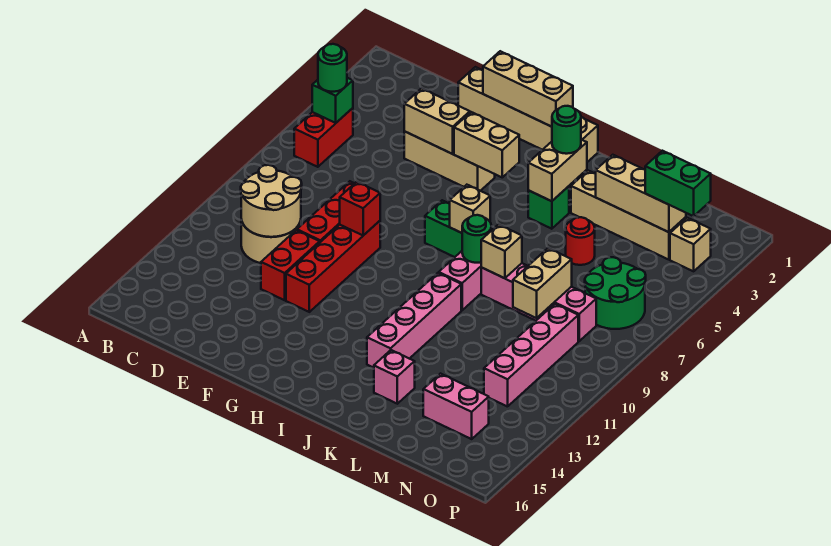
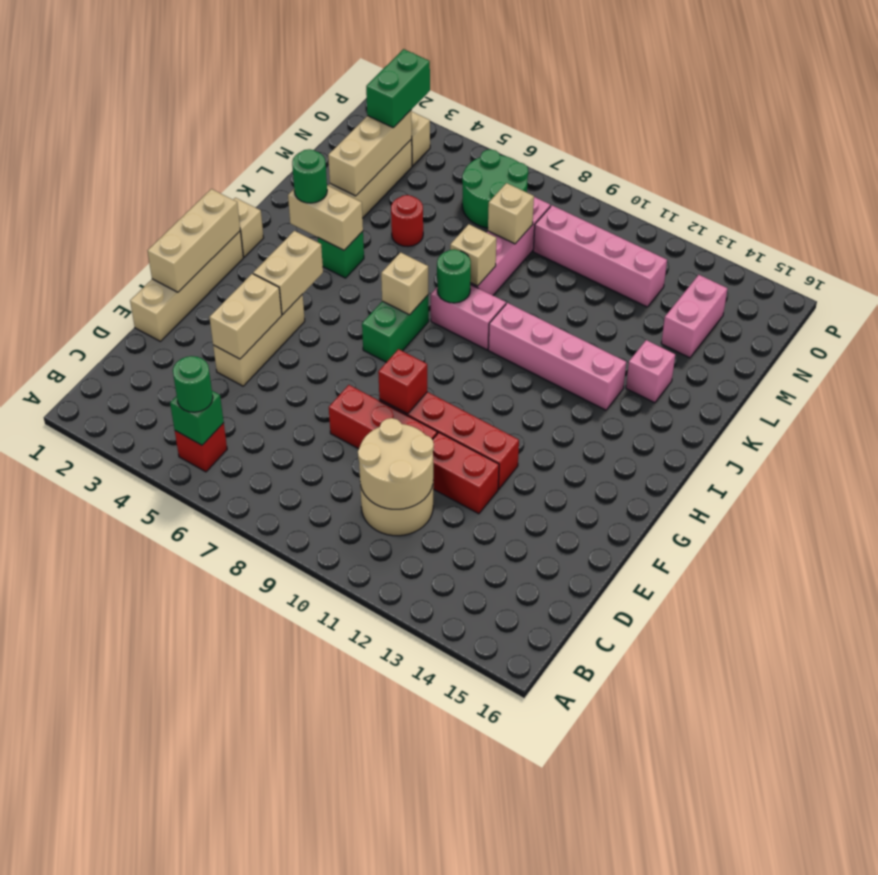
red 1x2 brick [294,108,353,167] -> red 1x1 brick [175,423,227,472]
tan 1x2 brick [513,248,572,318] -> tan 1x1 brick [488,183,534,244]

